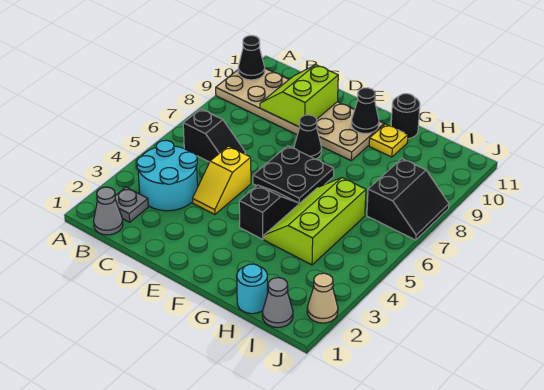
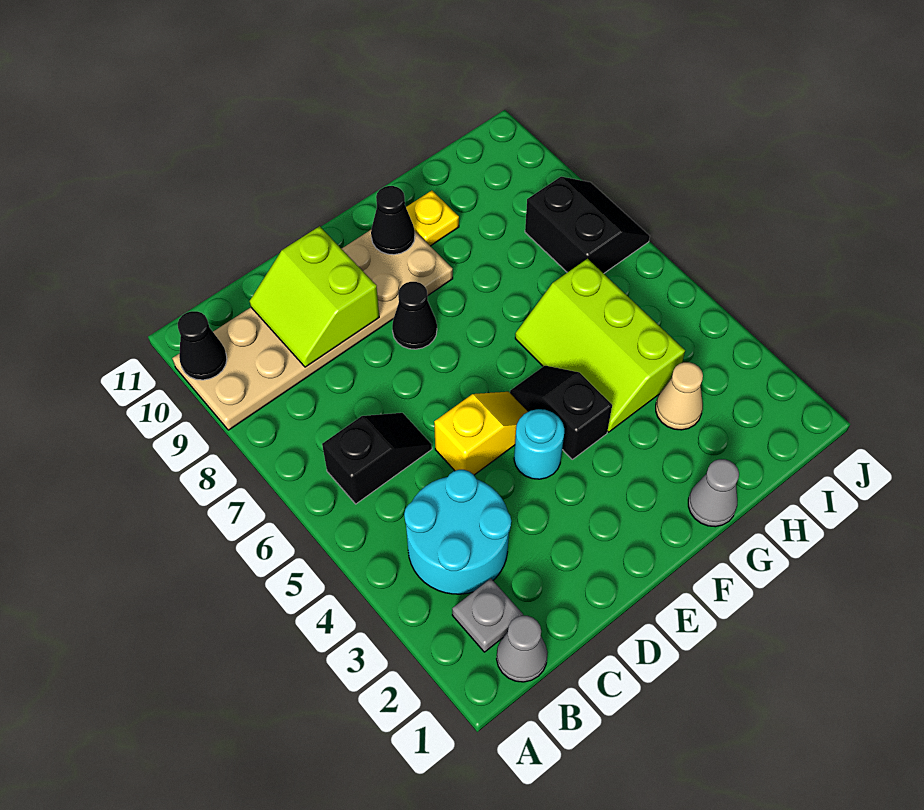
yellow 1x2 slope [193,146,251,215] -> yellow 1x2 slope turned to [434,392,528,475]
black 2x2 plate [253,146,334,204] -> none
black 1x1 round brick [391,94,420,139] -> none
cyan 1x1 round brick [237,264,267,314] -> cyan 1x1 round brick moved to [514,409,564,479]
grey 1x1 cone [262,278,293,327] -> grey 1x1 cone moved to [688,459,739,527]
tan 1x1 cone [307,273,338,323] -> tan 1x1 cone moved to [656,362,703,430]

